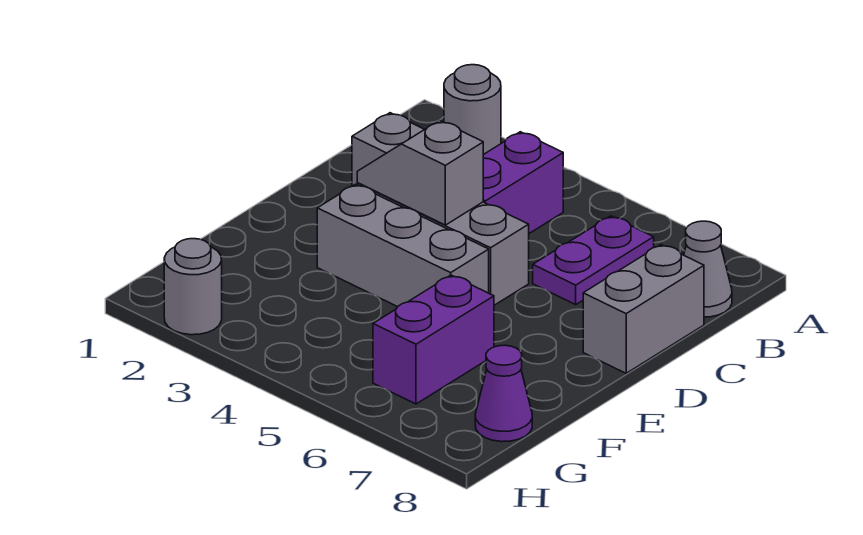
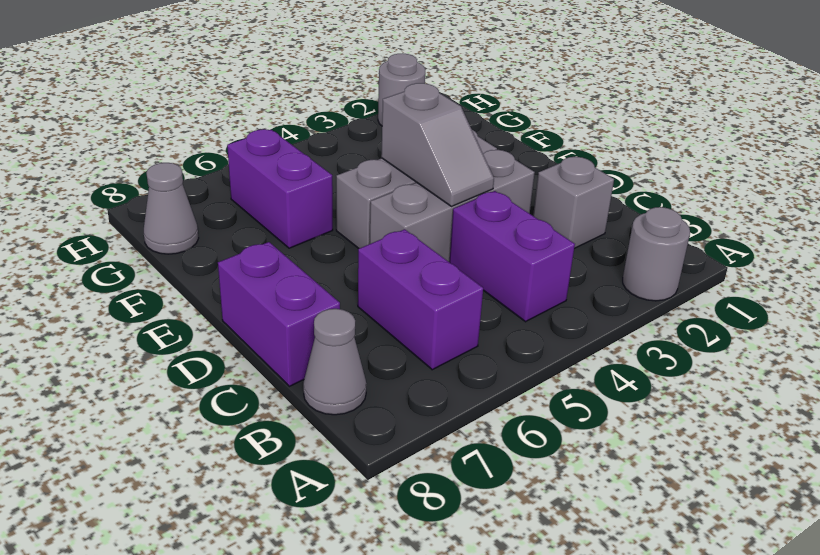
purple 1x2 plate [533,216,654,305] -> purple 1x2 brick [358,229,483,370]
grey 1x2 brick [583,245,704,373] -> purple 1x2 brick [218,242,340,386]
grey 1x2 slope [357,120,483,225] -> grey 1x2 slope turned to [381,83,494,207]
purple 1x1 cone [475,345,532,442] -> grey 1x1 cone [144,163,199,254]

